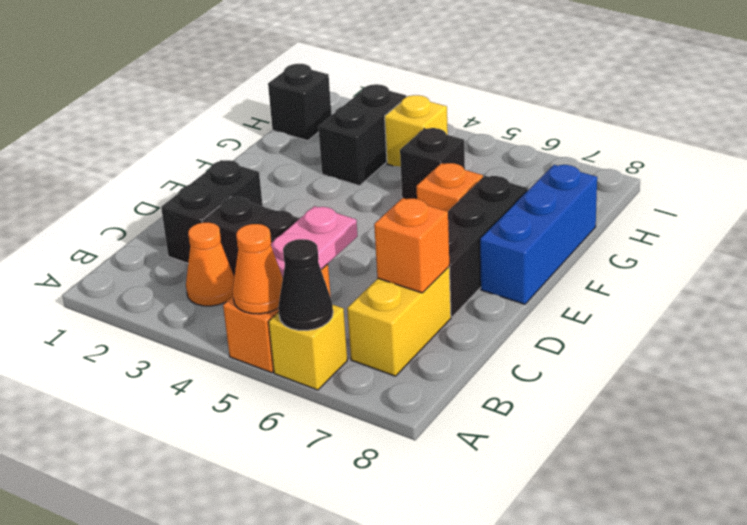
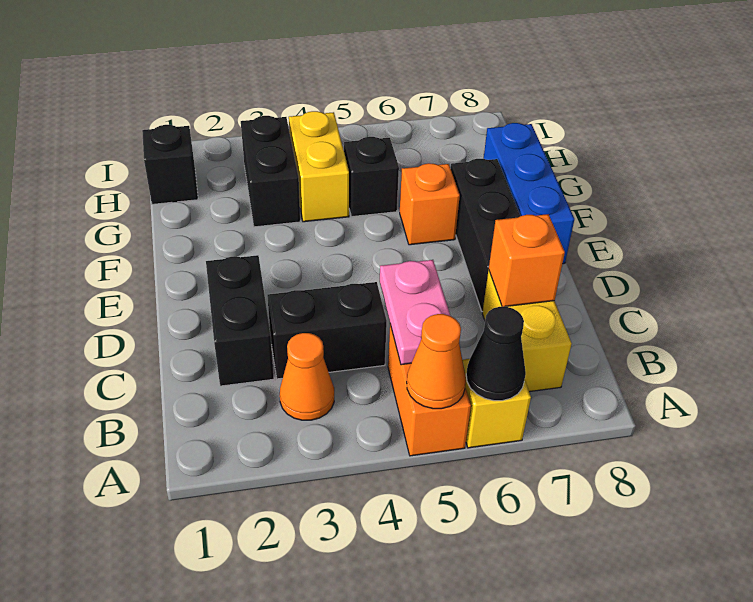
yellow 1x1 brick [385,95,448,167] -> yellow 1x2 brick [289,111,349,222]

